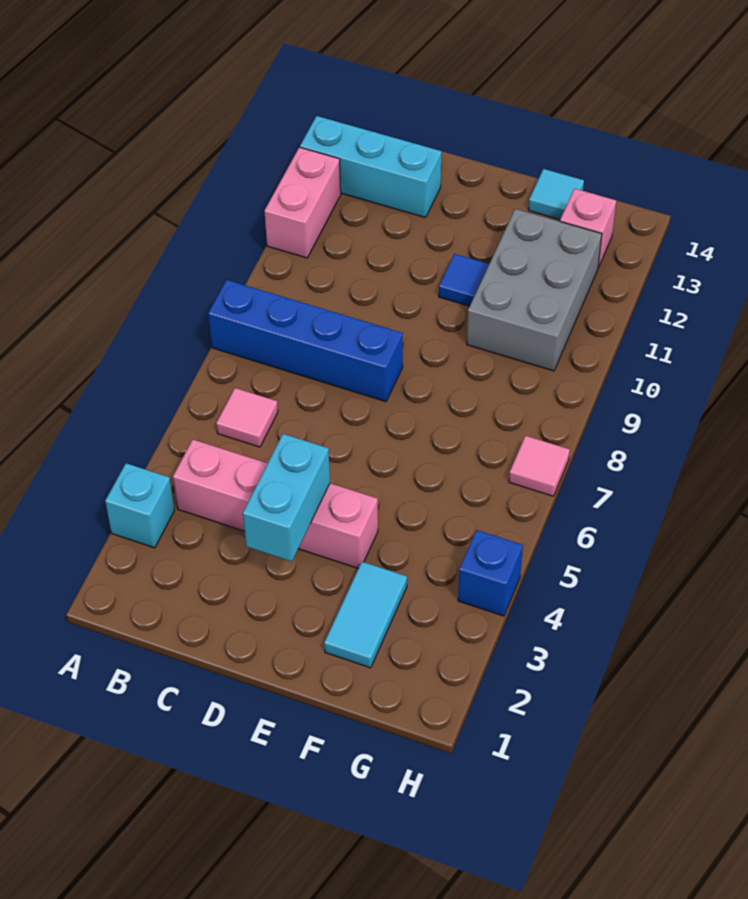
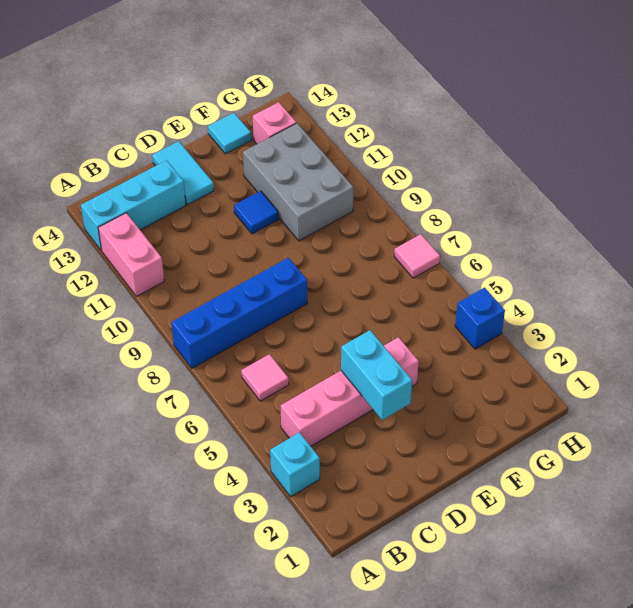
cyan 1x2 tile [324,562,407,668] -> cyan 1x2 tile moved to [152,141,214,205]

